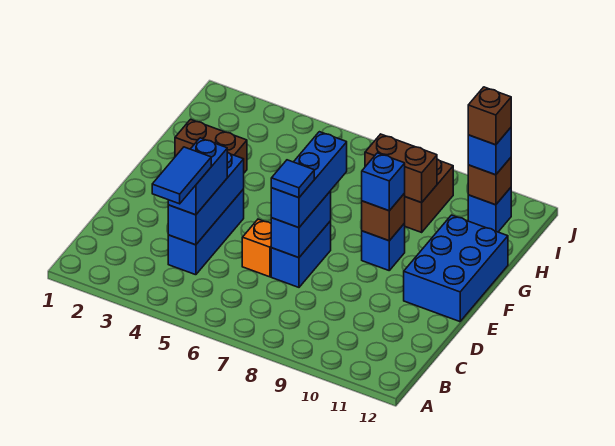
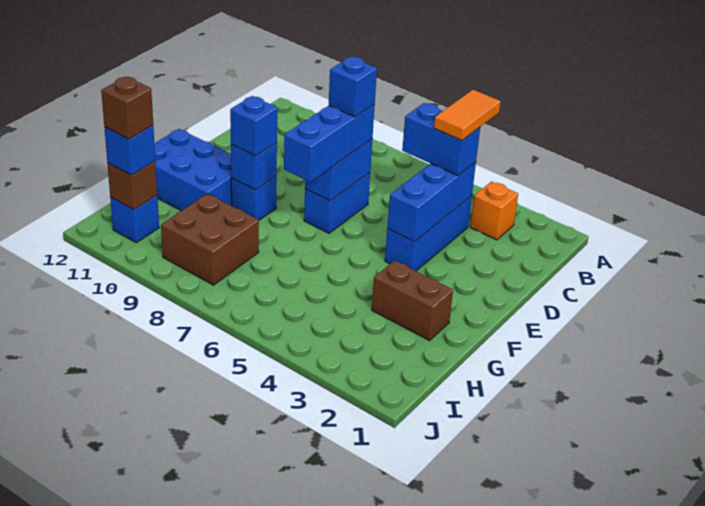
blue 1x2 tile [152,147,211,204] -> orange 1x2 tile [434,90,501,140]
blue 1x2 brick [168,138,227,215] -> blue 1x2 brick turned to [402,103,480,176]
orange 1x1 brick [242,219,271,277] -> orange 1x1 brick moved to [470,182,518,240]
blue 1x1 tile [271,160,314,198] -> blue 1x1 brick [329,57,377,117]
blue 2x3 brick [404,215,508,322] -> blue 2x3 brick turned to [154,129,232,211]
brown 1x1 brick [362,193,405,241] -> blue 1x1 brick [231,143,277,190]
brown 1x2 brick [365,134,437,203] -> none

